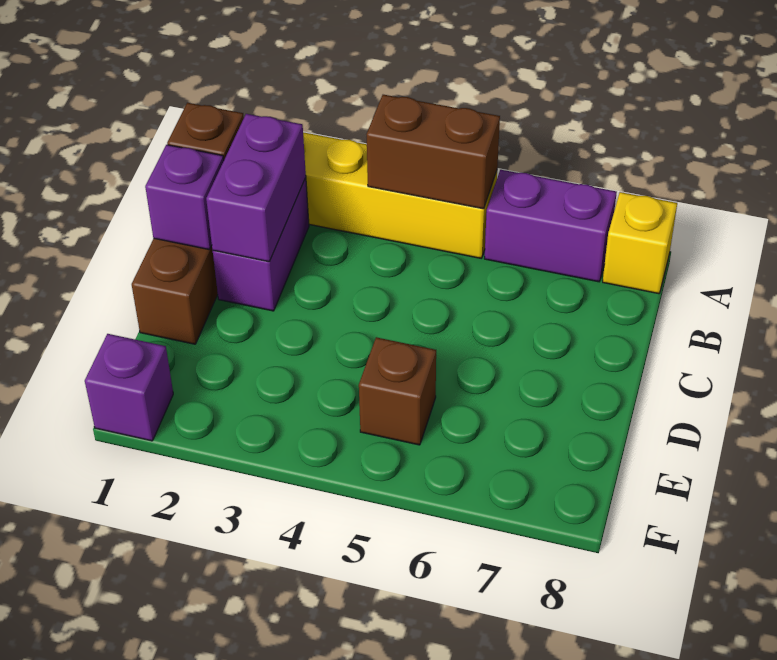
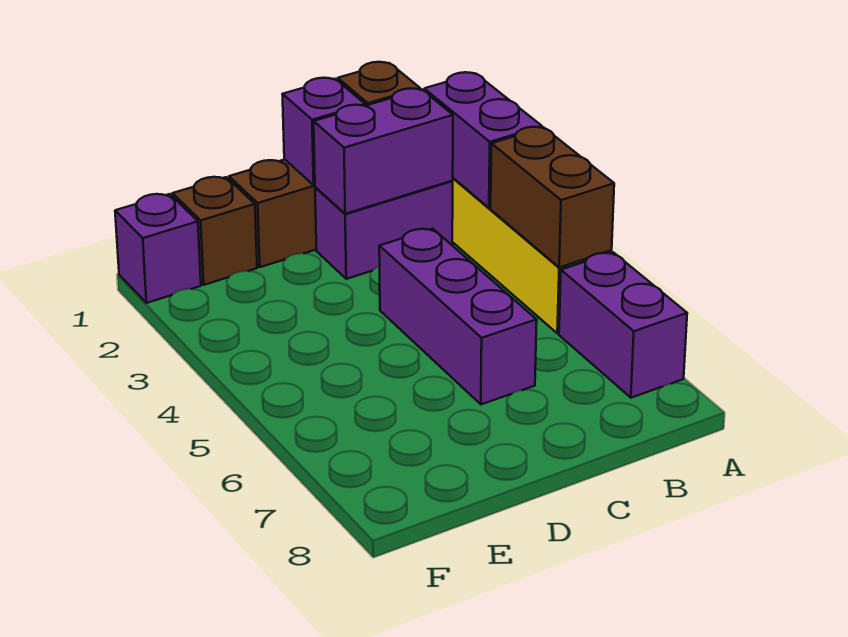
none -> purple 1x2 brick [424,72,542,208]
yellow 1x1 brick [603,192,677,294] -> none
none -> purple 1x3 brick [379,229,537,404]
brown 1x1 brick [359,337,436,445] -> brown 1x1 brick moved to [173,177,257,285]

